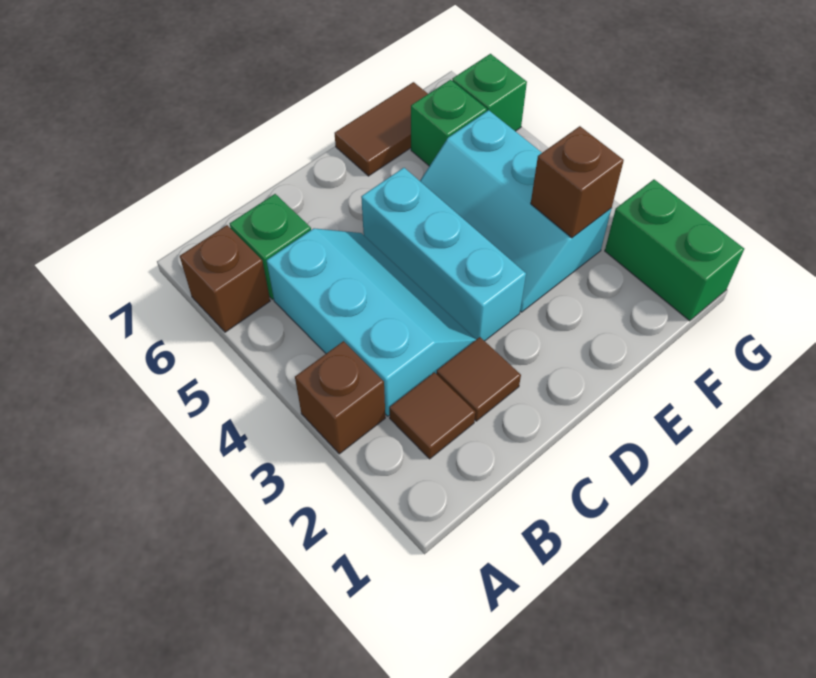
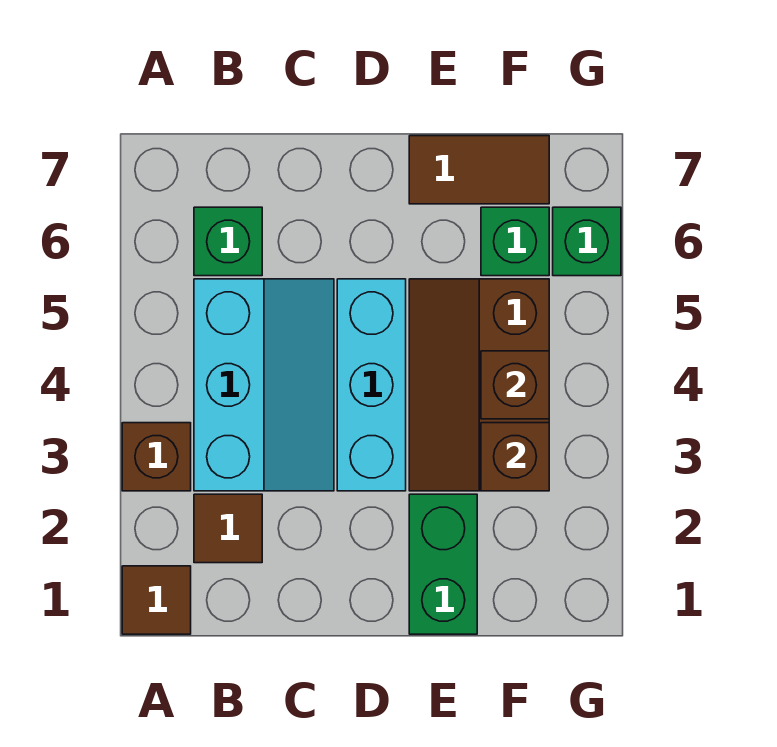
brown 1x1 brick [180,225,270,332] -> brown 1x1 brick moved to [481,351,549,419]
brown 1x1 tile [436,337,521,421] -> brown 1x1 tile moved to [122,566,191,634]
cyan 2x3 slope [420,110,611,312] -> brown 2x3 slope [409,279,549,491]
green 1x2 brick [605,180,744,321] -> green 1x2 brick moved to [409,494,477,634]

